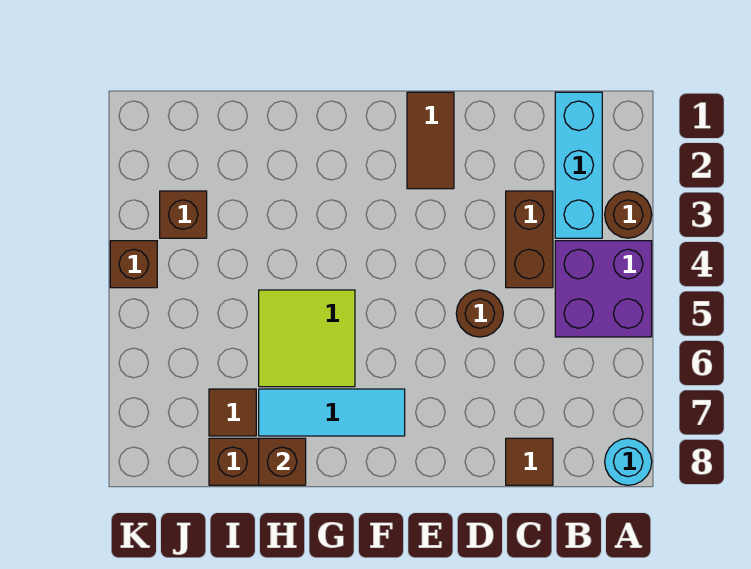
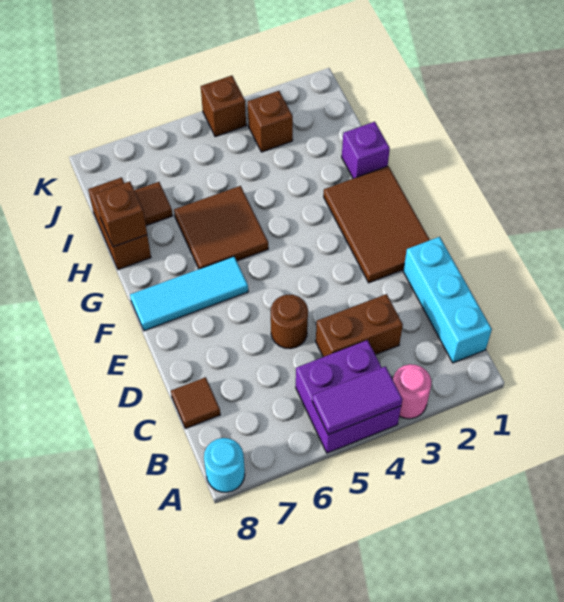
brown 1x1 round brick [605,191,652,238] -> pink 1x1 round brick [393,364,431,419]
none -> purple 1x2 tile [312,366,402,435]
cyan 1x3 brick [555,92,602,238] -> cyan 1x3 brick turned to [403,237,492,363]
brown 1x2 tile [407,92,454,189] -> brown 2x3 tile [324,166,430,283]
cyan 1x3 tile [259,389,405,436] -> cyan 1x3 tile turned to [130,256,248,331]
lime 2x2 tile [259,290,355,387] -> brown 2x2 tile [174,186,268,269]
none -> purple 1x1 brick [342,122,390,179]

